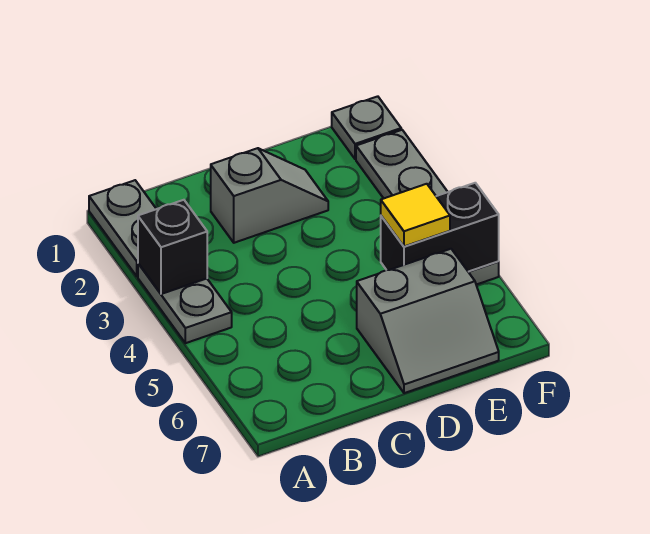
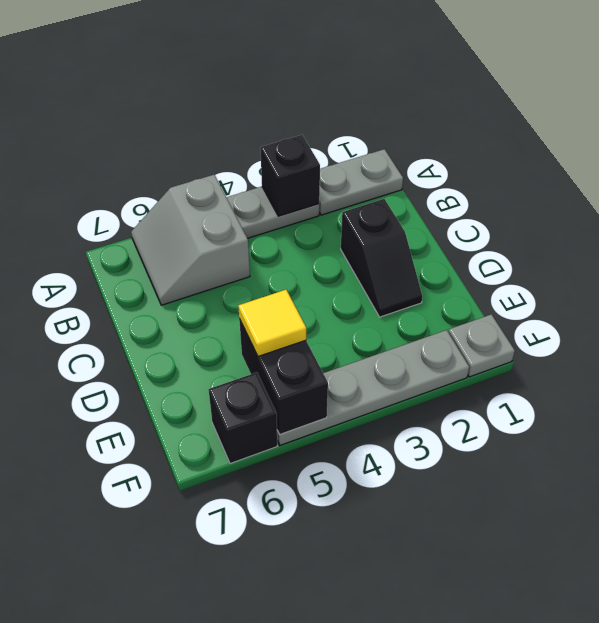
grey 1x2 slope [211,148,328,243] -> black 1x2 slope [341,199,422,317]
grey 2x2 slope [357,249,499,393] -> grey 2x2 slope moved to [131,175,250,305]
none -> black 1x1 brick [208,372,277,464]

